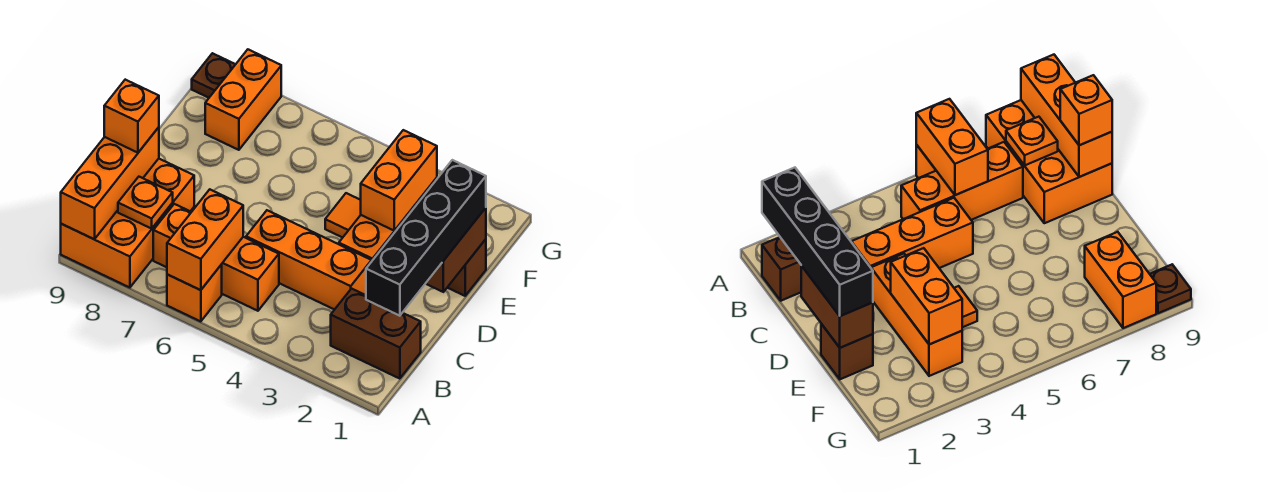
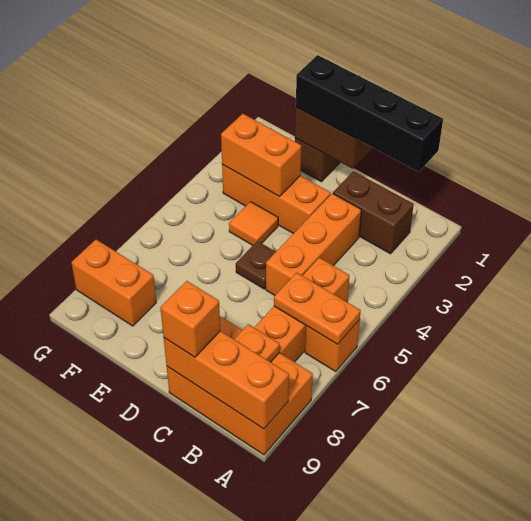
orange 1x2 brick [167,189,243,290] -> orange 1x2 plate [274,273,361,344]
brown 1x2 brick [331,289,421,379] -> brown 1x2 brick turned to [333,171,414,254]
brown 1x1 plate [192,53,236,98] -> brown 1x1 plate moved to [236,241,275,289]

